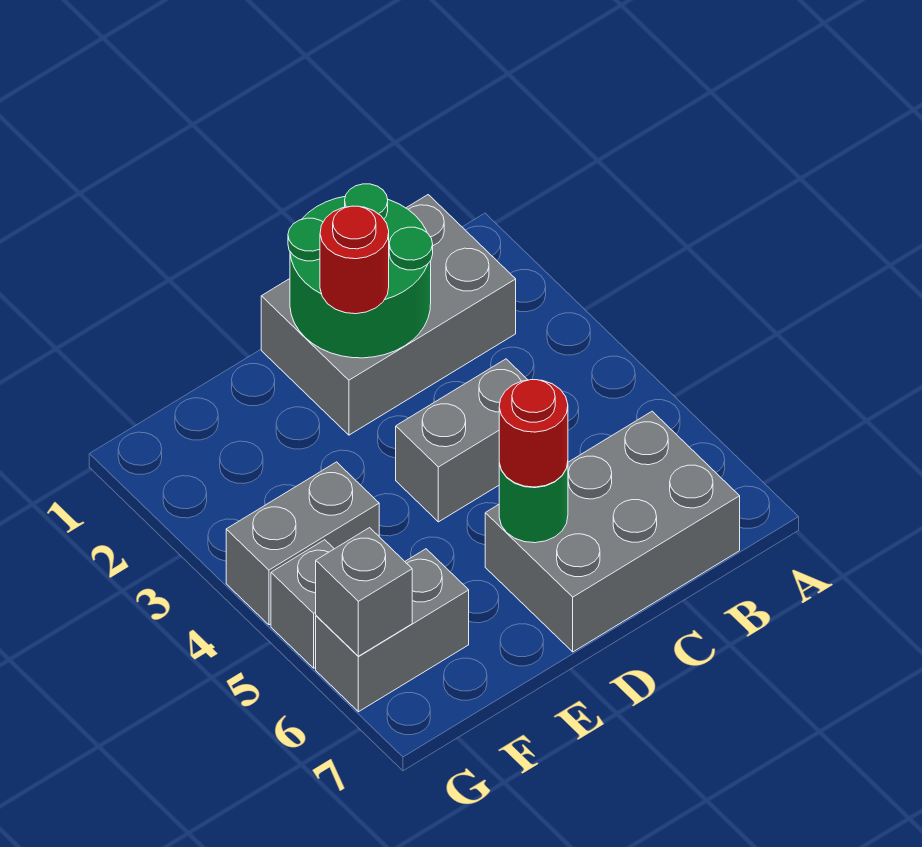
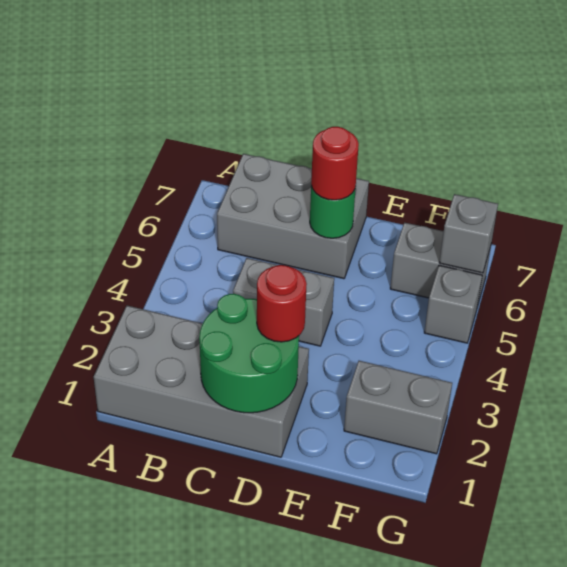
grey 2x3 brick [261,195,516,435] -> grey 2x4 brick [94,306,309,457]
grey 1x2 brick [226,462,379,625] -> grey 1x2 brick moved to [344,361,452,454]

